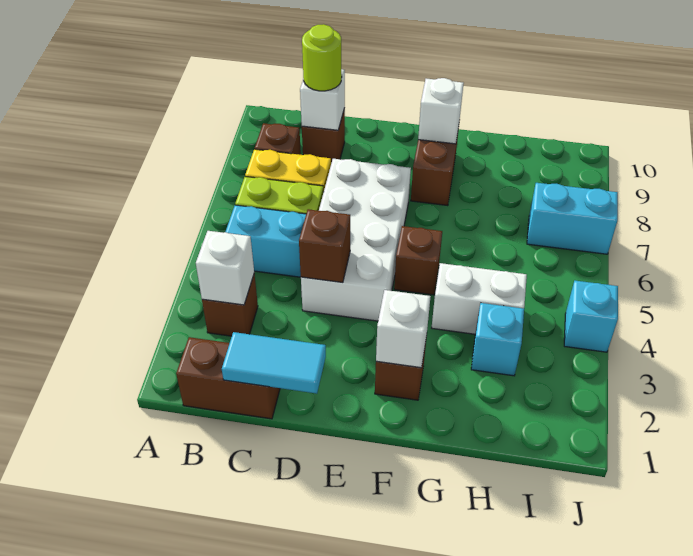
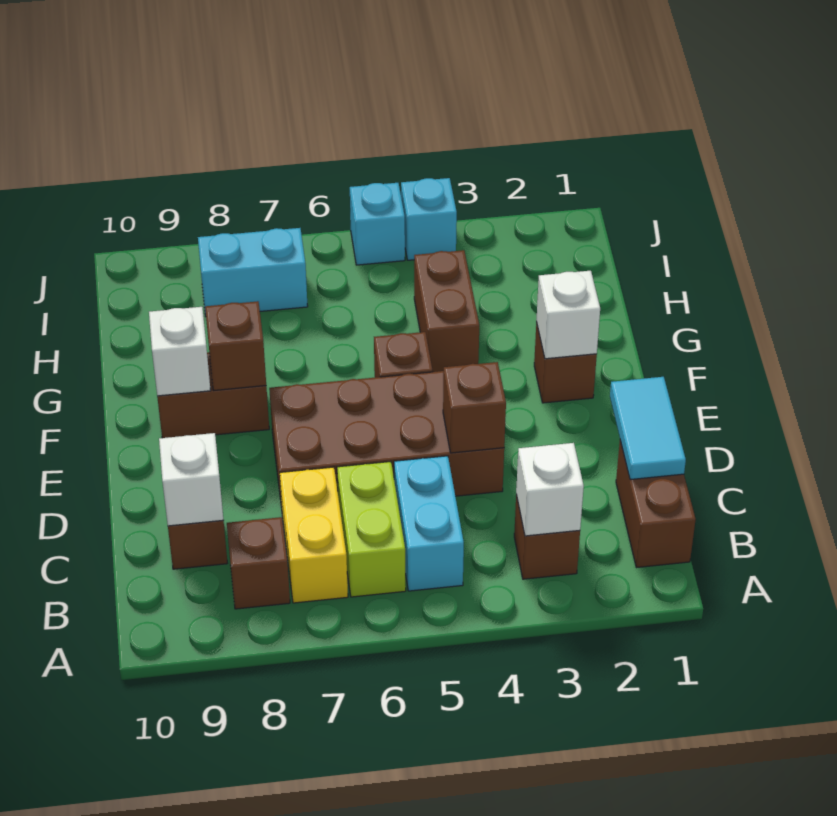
lime 1x1 round brick [302,24,342,91] -> none
white 2x4 brick [301,159,411,321] -> brown 2x4 brick [269,371,504,508]
none -> brown 1x1 brick [205,301,266,390]
white 1x2 brick [432,263,527,334] -> brown 1x2 brick [414,250,479,372]
cyan 1x1 brick [471,303,524,376] -> cyan 1x1 brick moved to [350,183,405,265]
cyan 1x2 brick [527,183,618,254] -> cyan 1x2 brick turned to [198,228,308,316]

